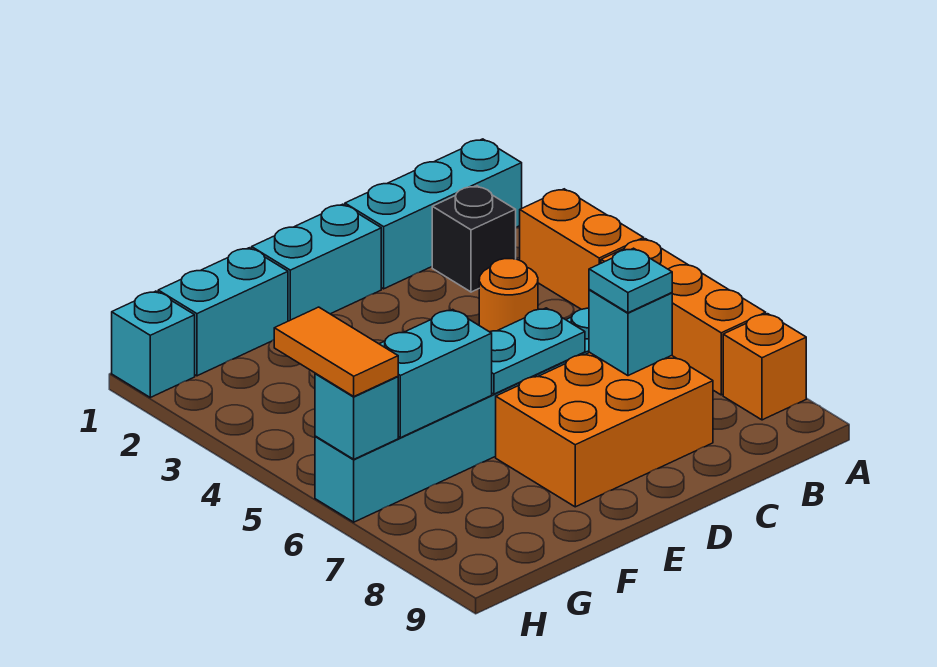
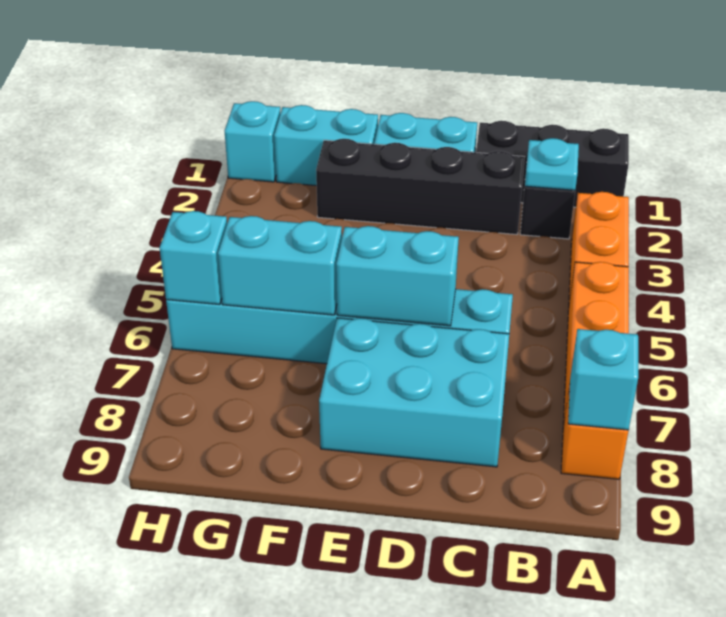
cyan 1x3 brick [345,139,522,289] -> black 1x3 brick [476,121,629,207]
none -> black 1x4 brick [316,139,525,235]
orange 1x1 round brick [479,259,538,332] -> none
orange 2x3 brick [496,352,713,507] -> cyan 2x3 brick [319,318,509,467]
cyan 1x1 brick [589,290,672,376] -> cyan 1x1 brick moved to [568,329,638,430]
cyan 1x1 plate [589,248,672,313] -> cyan 1x1 plate moved to [525,138,579,190]
cyan 1x2 plate [490,308,585,394] -> cyan 1x2 brick [336,226,459,326]
orange 1x2 tile [274,307,398,396] -> none

